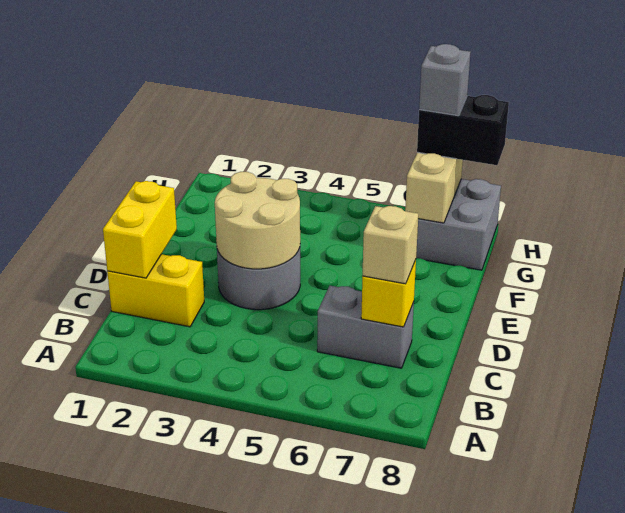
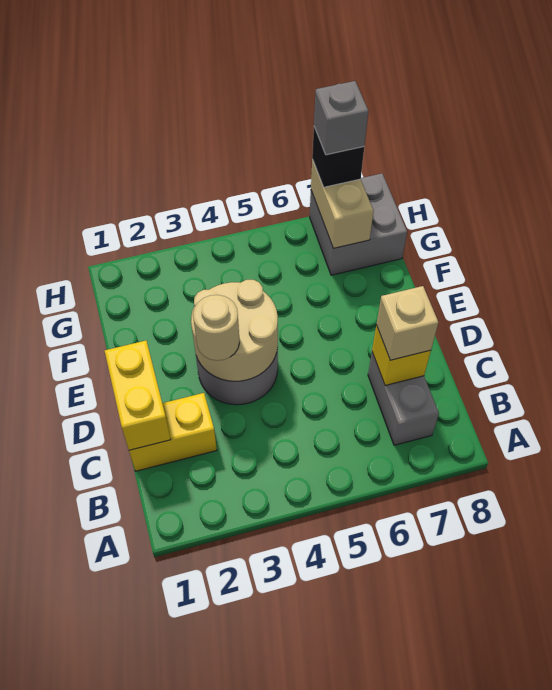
grey 1x2 brick [317,286,414,368] -> grey 1x2 brick turned to [368,353,439,445]
none -> tan 1x1 round brick [193,295,240,361]
black 1x2 brick [417,95,509,165] -> black 1x1 brick [312,127,364,187]

